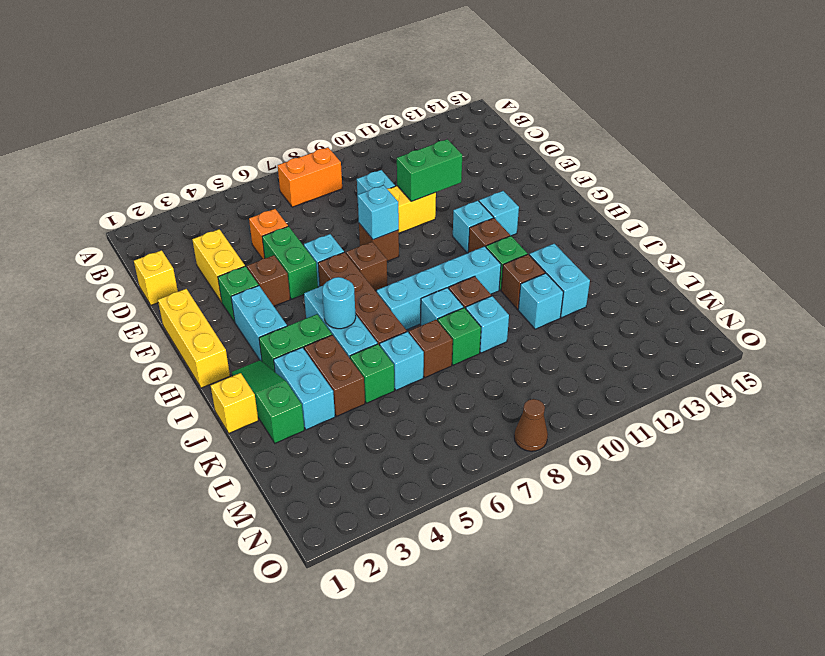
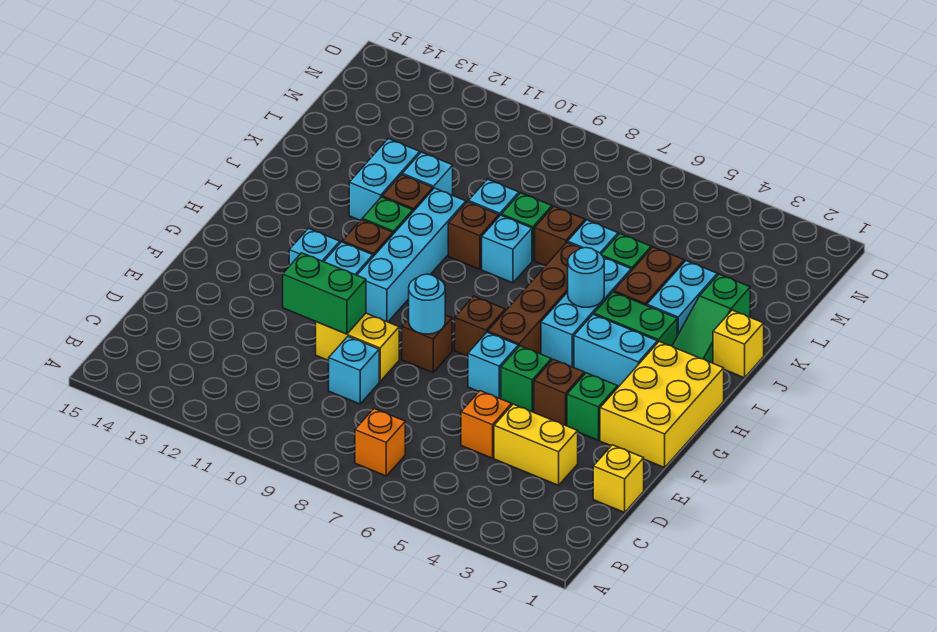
orange 1x2 brick [278,147,342,207] -> orange 1x1 brick [355,409,405,476]
yellow 1x2 brick [192,229,245,302] -> yellow 1x2 brick turned to [494,404,578,485]
green 1x2 brick [262,226,318,299] -> green 1x1 brick [501,346,551,412]
yellow 1x3 brick [158,289,230,388] -> yellow 2x3 brick [600,342,724,468]
cyan 1x1 brick [358,185,399,240] -> cyan 1x1 round brick [409,274,445,334]
cyan 1x2 brick [231,286,287,361] -> cyan 1x2 brick turned to [574,314,658,387]
cyan 1x4 brick [377,246,501,330] -> cyan 1x4 brick turned to [357,188,466,322]
brown 1x1 cone [514,399,548,451] -> none

